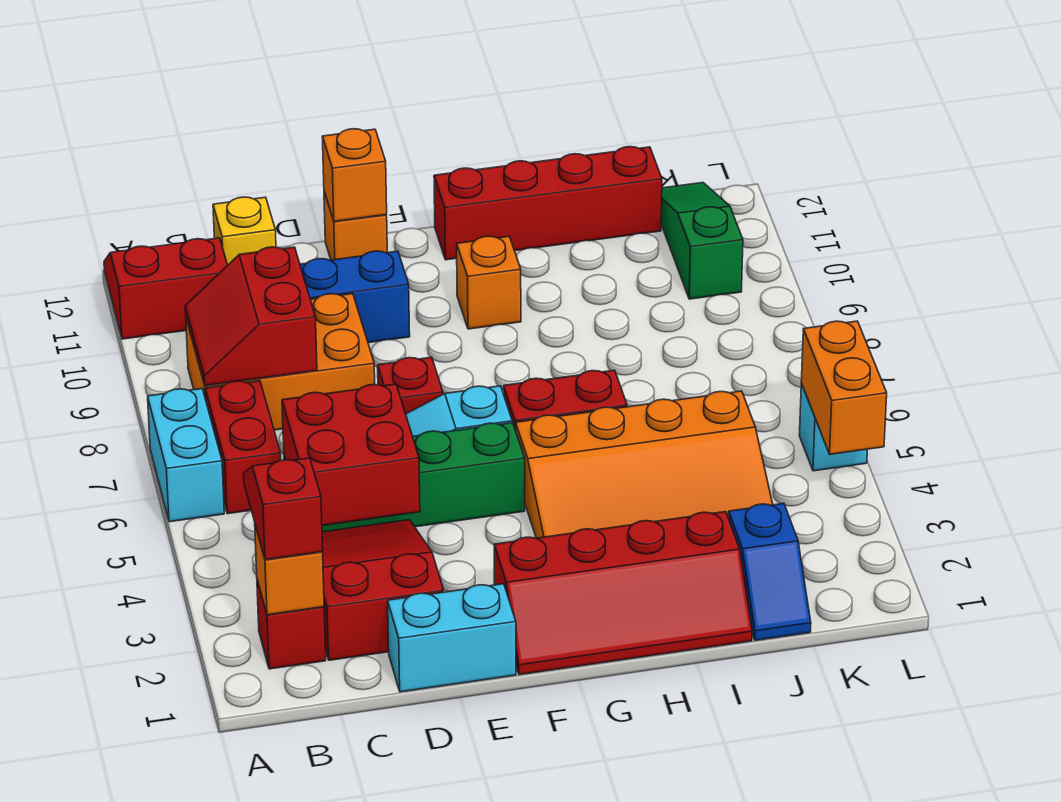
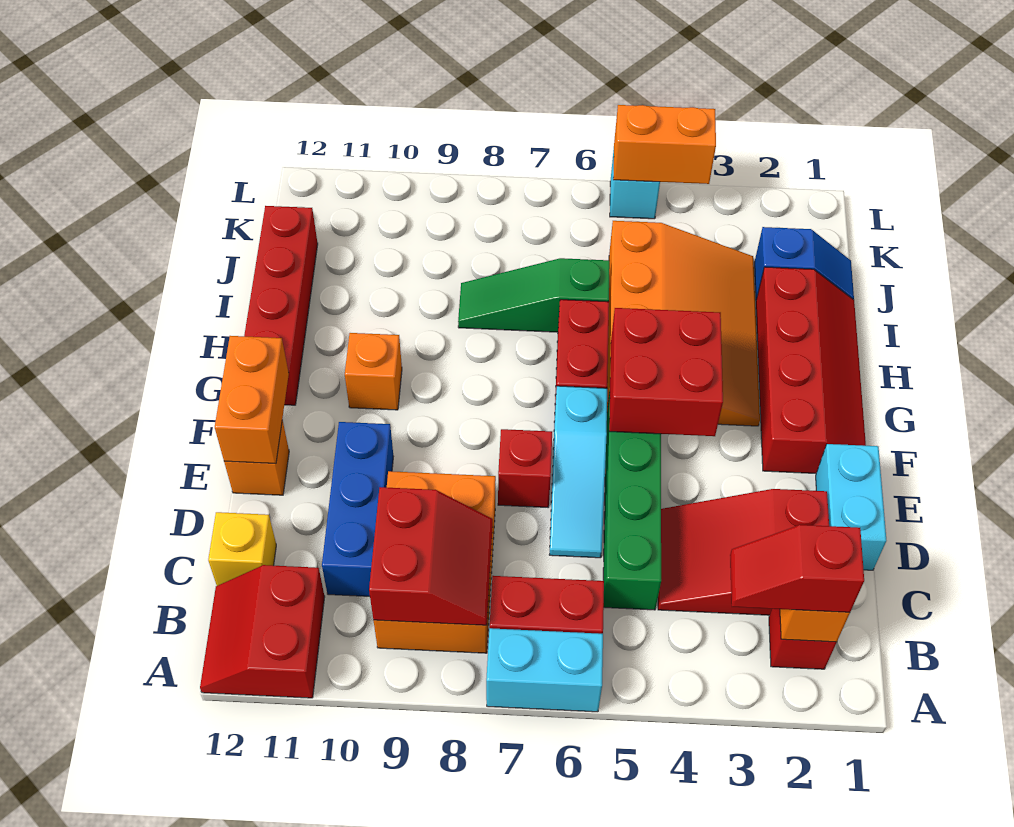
red 2x2 slope [185,247,317,386] -> red 2x2 slope turned to [369,487,493,625]
red 2x2 brick [282,384,420,526] -> red 2x2 brick moved to [609,308,723,436]
orange 1x1 brick [322,129,387,221] -> orange 1x2 brick [215,336,289,464]
green 1x3 slope [661,183,743,299] -> green 1x3 slope moved to [458,258,610,332]

